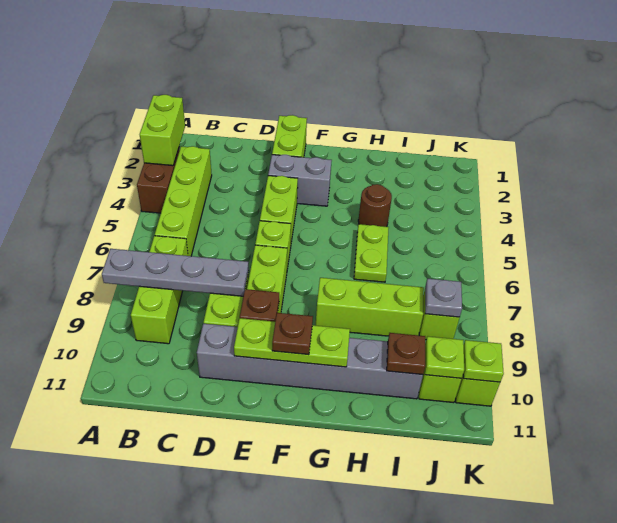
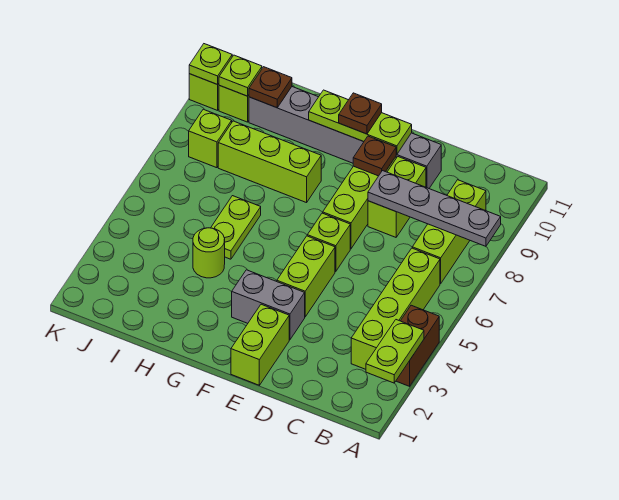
lime 1x2 brick [140,95,185,166] -> lime 1x2 plate [366,320,424,383]
brown 1x1 round brick [358,184,392,227] -> lime 1x1 round brick [193,228,225,278]
grey 1x1 plate [425,279,462,317] -> none

